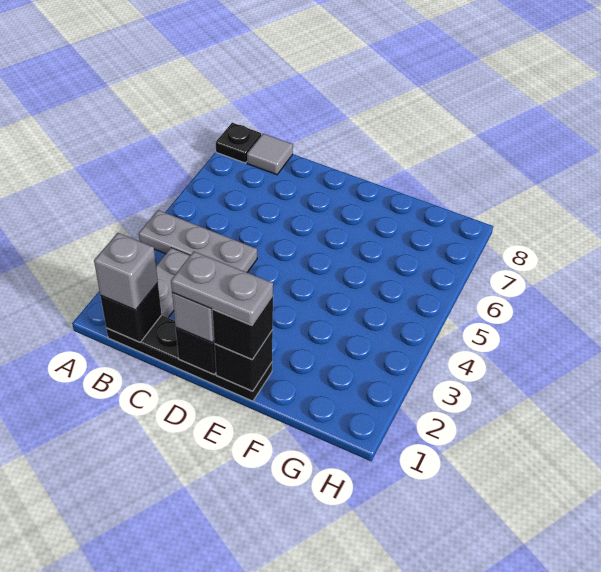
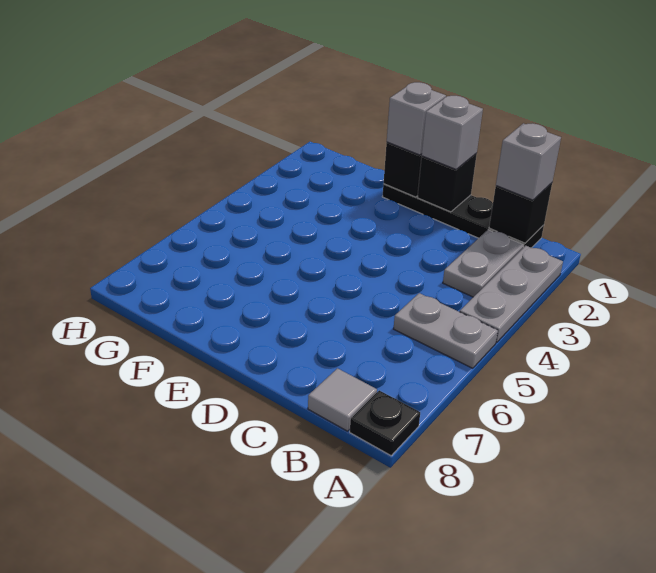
grey 1x3 plate [139,210,257,272] -> grey 1x3 plate turned to [460,246,563,343]
grey 1x2 plate [171,251,273,325] -> grey 1x2 plate moved to [394,293,498,368]
black 1x1 brick [213,296,273,359] -> grey 1x1 brick [387,82,446,155]

